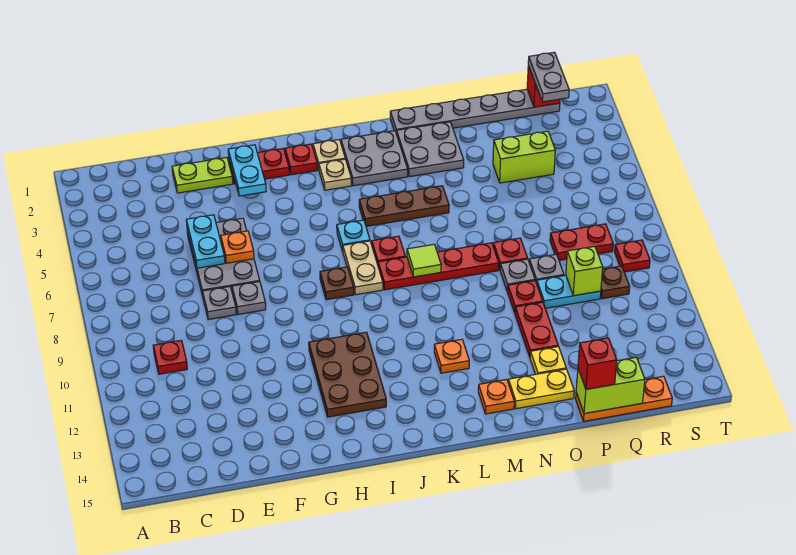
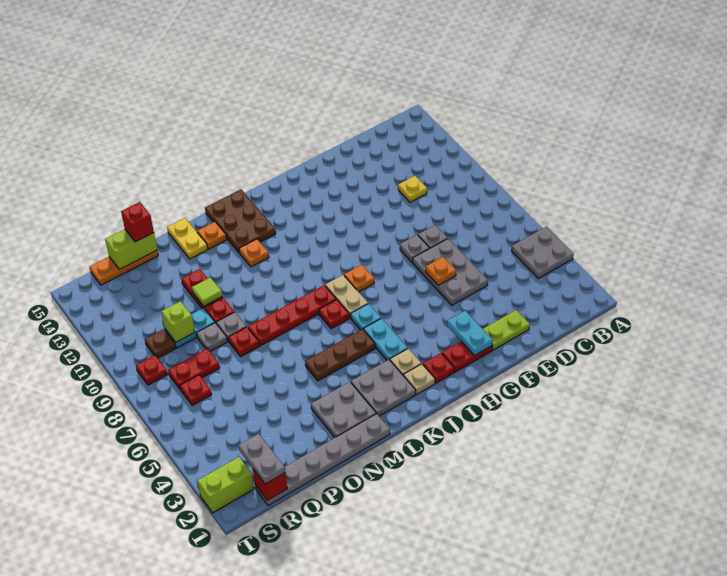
none -> grey 2x2 plate [512,227,574,279]
red 1x1 plate [153,340,187,374] -> red 1x1 plate moved to [180,375,212,406]
cyan 1x2 plate [186,215,225,268] -> cyan 1x2 plate moved to [364,318,408,360]
brown 2x3 plate [309,332,386,417] -> brown 2x3 plate moved to [205,189,276,253]
brown 1x1 plate [320,267,354,300] -> orange 1x1 plate [344,265,374,292]
lime 1x1 tile [407,244,441,277] -> lime 1x1 tile moved to [192,277,222,306]
yellow 1x2 plate [508,369,574,409] -> yellow 1x2 plate turned to [167,218,208,259]
yellow 1x1 plate [530,346,566,374] -> yellow 1x1 plate moved to [398,176,427,202]
lime 1x2 brick [493,131,555,183] -> lime 1x2 brick moved to [198,457,254,513]

